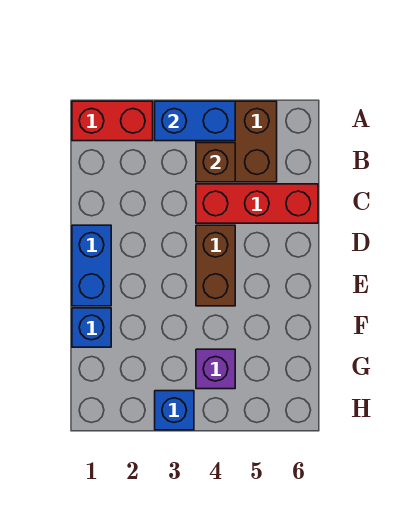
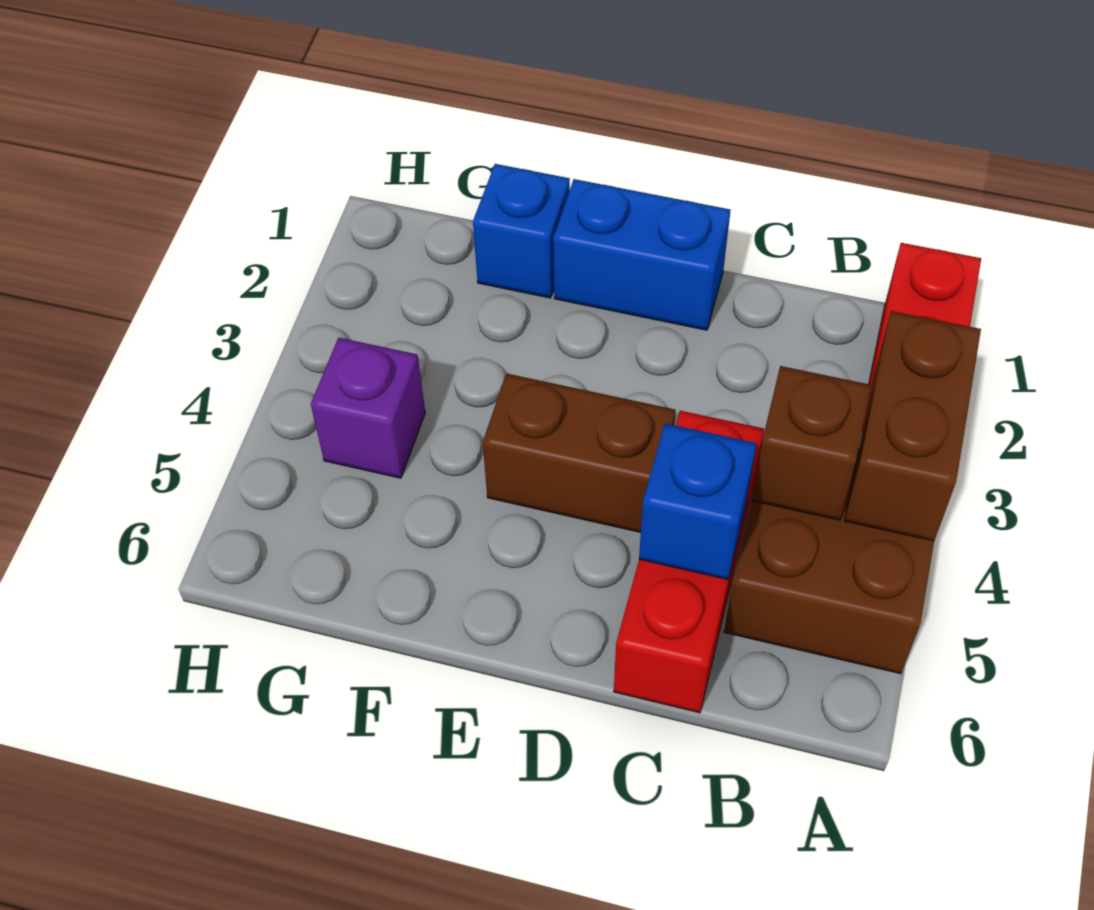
blue 1x2 brick [155,101,235,141] -> brown 1x2 brick [845,311,981,541]
blue 1x1 brick [155,391,194,430] -> blue 1x1 brick moved to [639,423,757,580]

